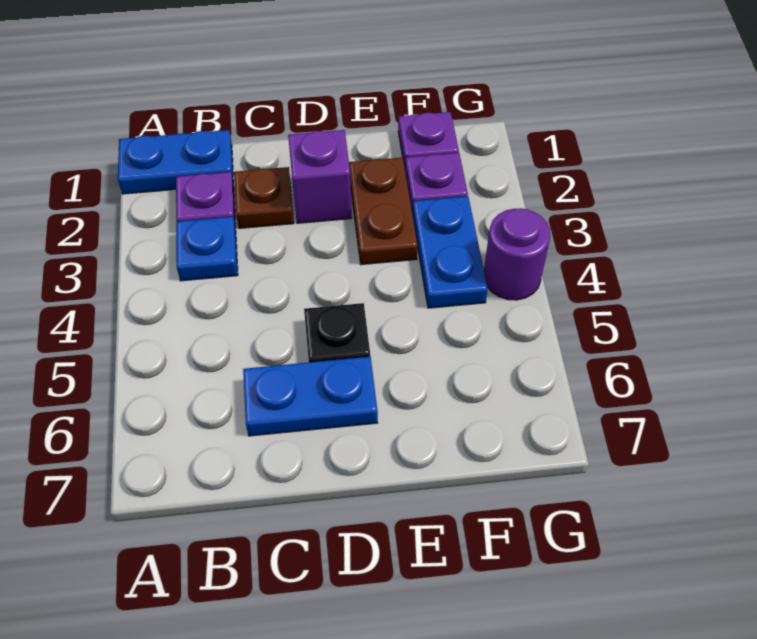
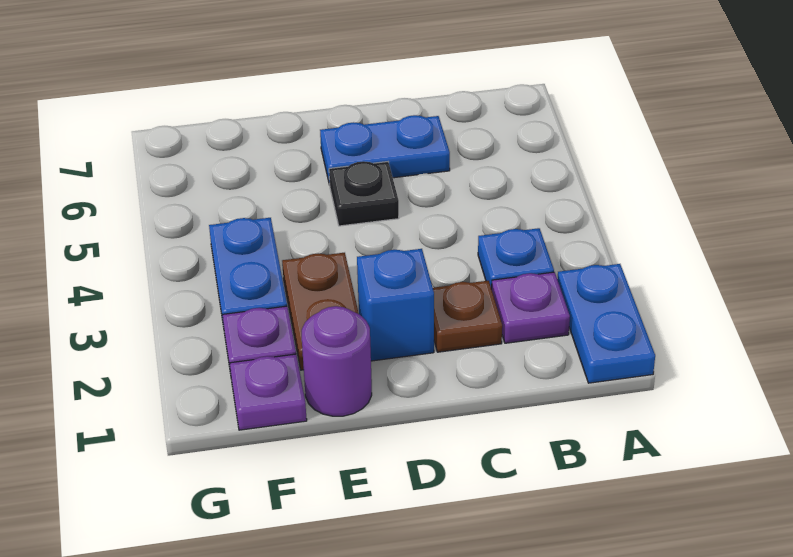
blue 1x2 plate [118,130,234,194] -> blue 1x2 plate turned to [557,264,655,383]
purple 1x1 brick [288,130,352,223] -> blue 1x1 brick [357,249,434,361]
purple 1x1 round brick [484,208,550,300] -> purple 1x1 round brick moved to [302,306,372,416]

